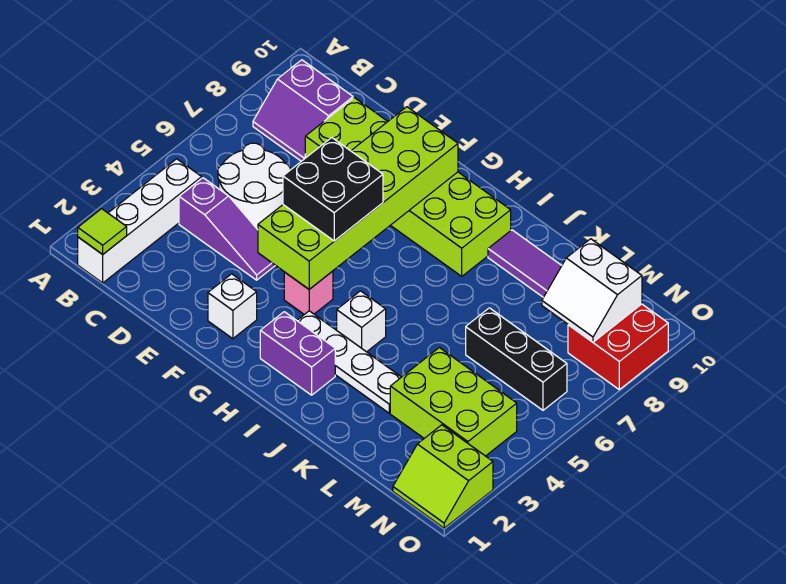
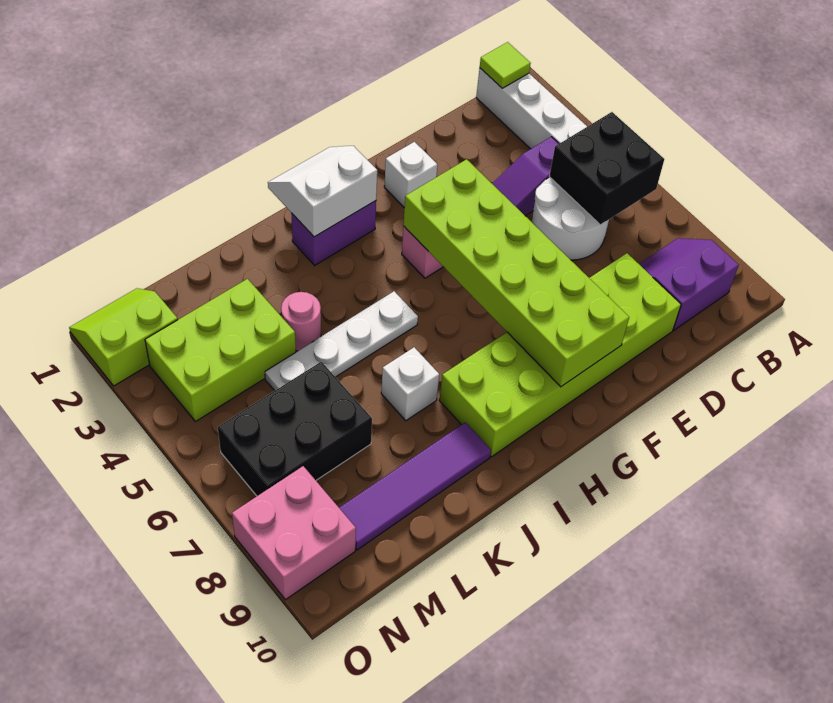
black 2x2 brick [283,138,383,241] -> black 2x2 brick moved to [549,112,664,225]
white 1x4 plate [297,311,401,413] -> white 1x4 plate moved to [265,291,418,391]
white 1x1 brick [337,291,386,352] -> white 1x1 brick moved to [381,347,439,421]
none -> pink 1x1 round brick [281,292,321,351]
black 1x3 brick [466,308,567,410] -> black 2x3 brick [218,362,372,496]
white 2x2 slope [542,239,642,342] -> white 2x2 slope moved to [268,146,377,237]
red 2x2 brick [568,304,668,390] -> pink 2x2 brick [232,466,356,600]

